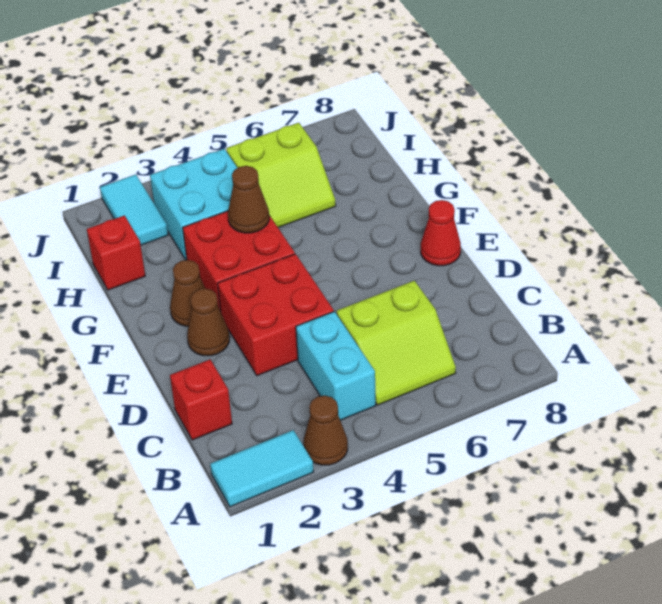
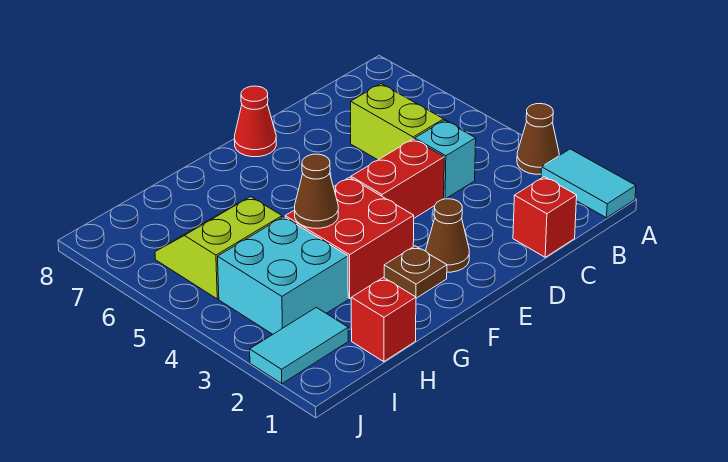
cyan 1x2 brick [296,311,376,420] -> cyan 1x1 brick [415,120,476,199]
red 2x2 brick [217,254,334,376] -> red 1x2 brick [351,139,444,218]
brown 1x1 cone [170,260,205,326] -> brown 1x1 plate [384,246,447,298]
lime 2x2 slope [226,123,336,227] -> lime 2x2 slope turned to [155,197,282,299]

